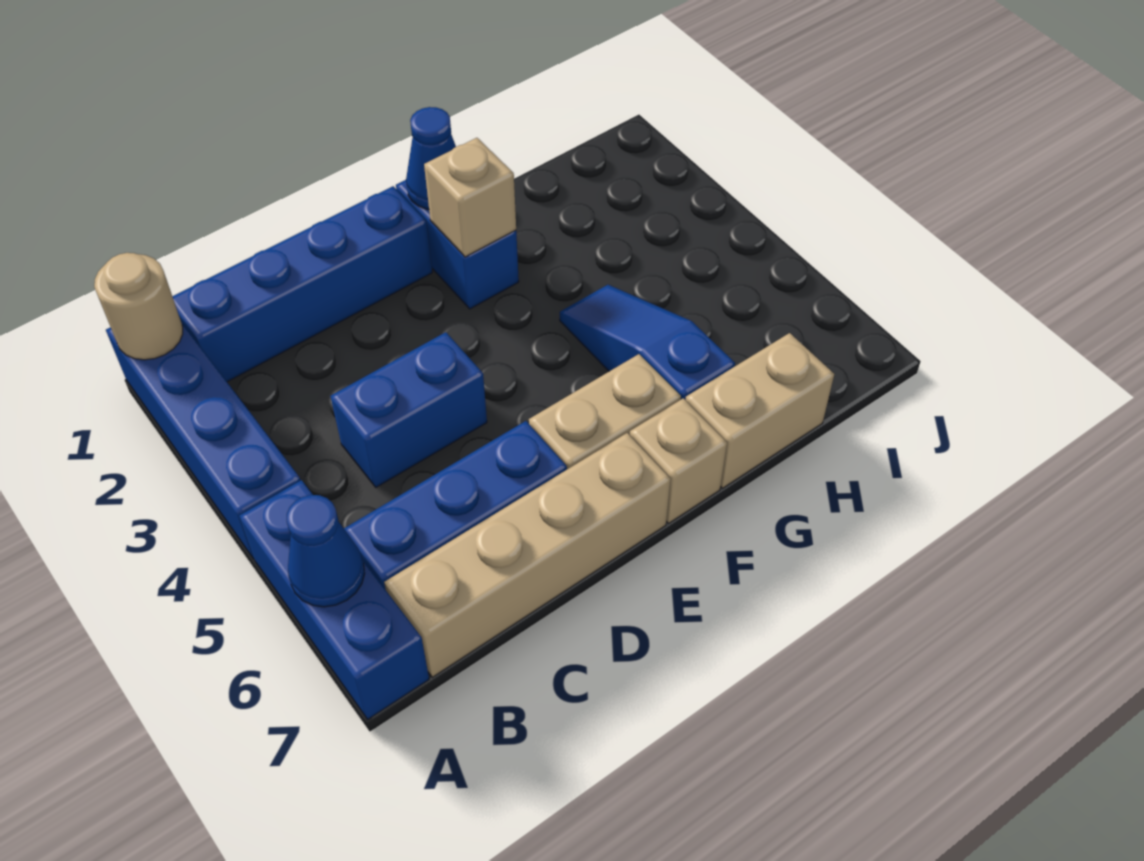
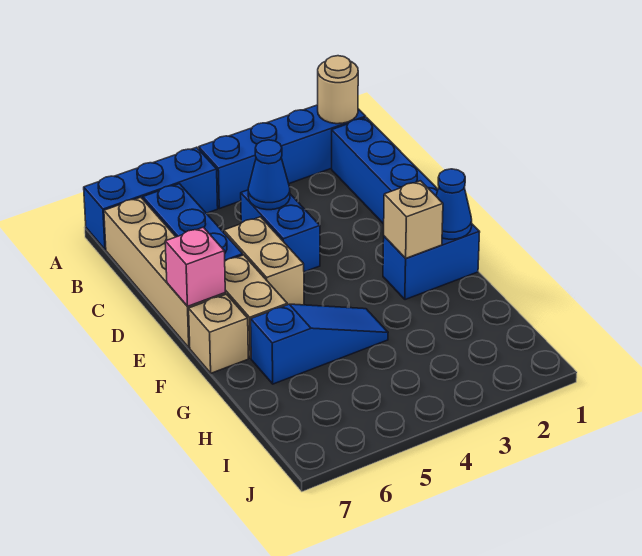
blue 1x1 cone [287,495,365,607] -> blue 1x1 cone moved to [248,140,290,210]
none -> pink 1x1 brick [165,227,225,306]
tan 1x2 brick [686,333,834,488] -> tan 1x2 brick moved to [224,217,304,305]

